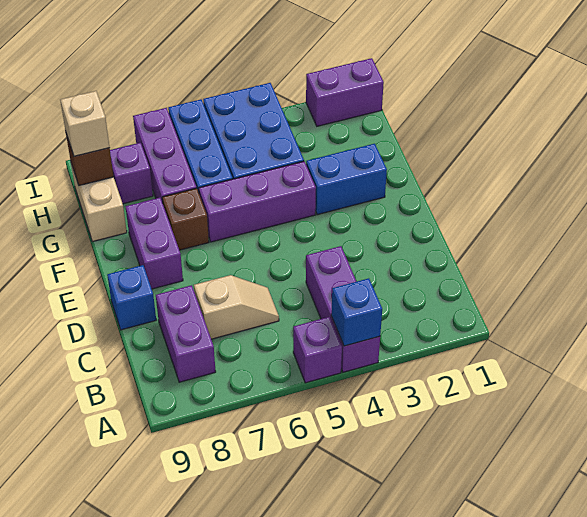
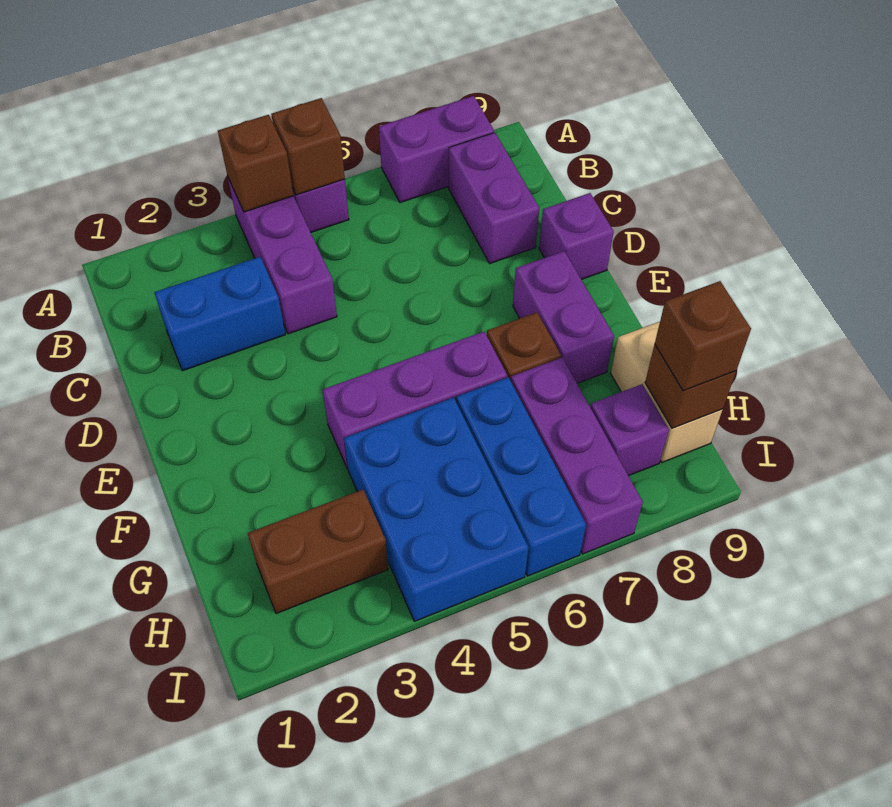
blue 1x1 brick [331,278,382,346] -> brown 1x1 brick [218,115,293,212]
none -> brown 1x1 brick [271,98,345,195]
tan 1x2 slope [194,275,279,339] -> none
blue 1x1 brick [107,265,156,330] -> purple 1x1 brick [539,193,614,279]
blue 1x2 brick [306,144,387,215] -> blue 1x2 brick moved to [154,257,285,371]
none -> brown 1x2 brick [248,490,388,614]
tan 1x1 brick [60,91,110,156] -> brown 1x1 brick [655,281,751,391]
purple 1x2 brick [306,58,384,126] -> purple 1x2 brick moved to [379,96,494,203]

